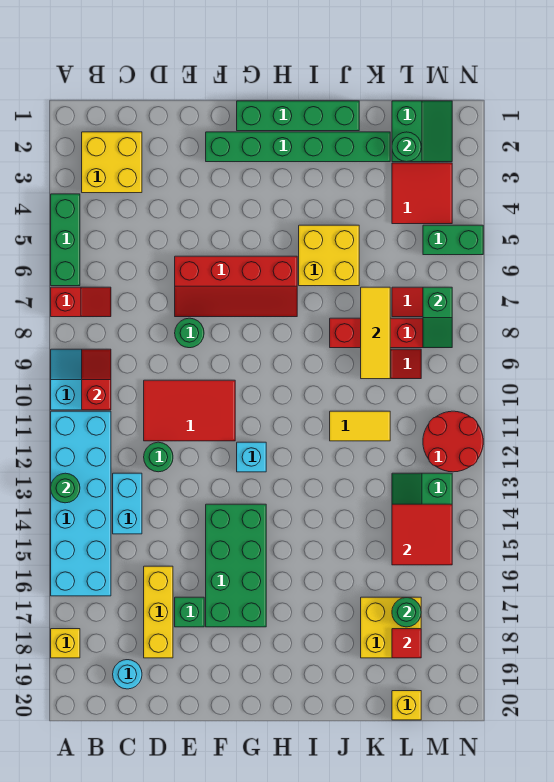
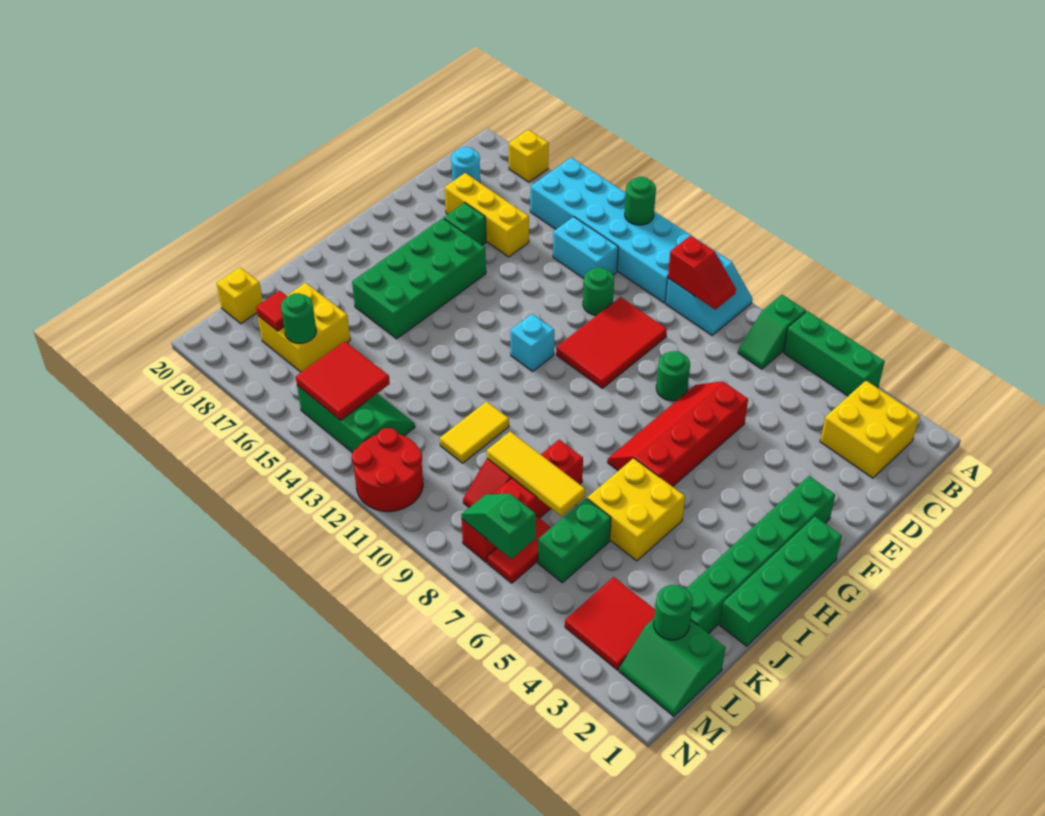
red 1x2 slope [51,287,111,317] -> green 1x2 slope [738,295,806,369]
green 2x4 brick [206,504,266,627] -> green 2x4 brick turned to [352,218,486,339]
green 1x2 brick [423,225,483,255] -> green 1x2 brick moved to [538,498,611,583]

